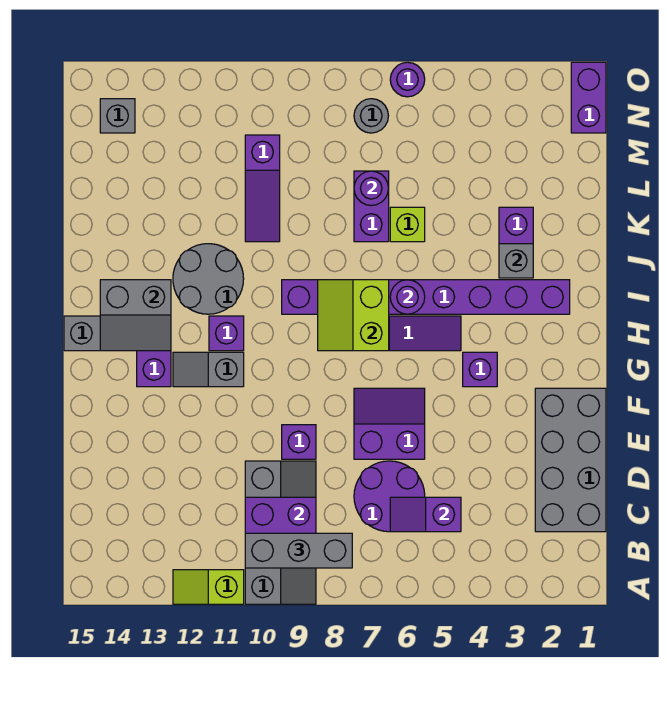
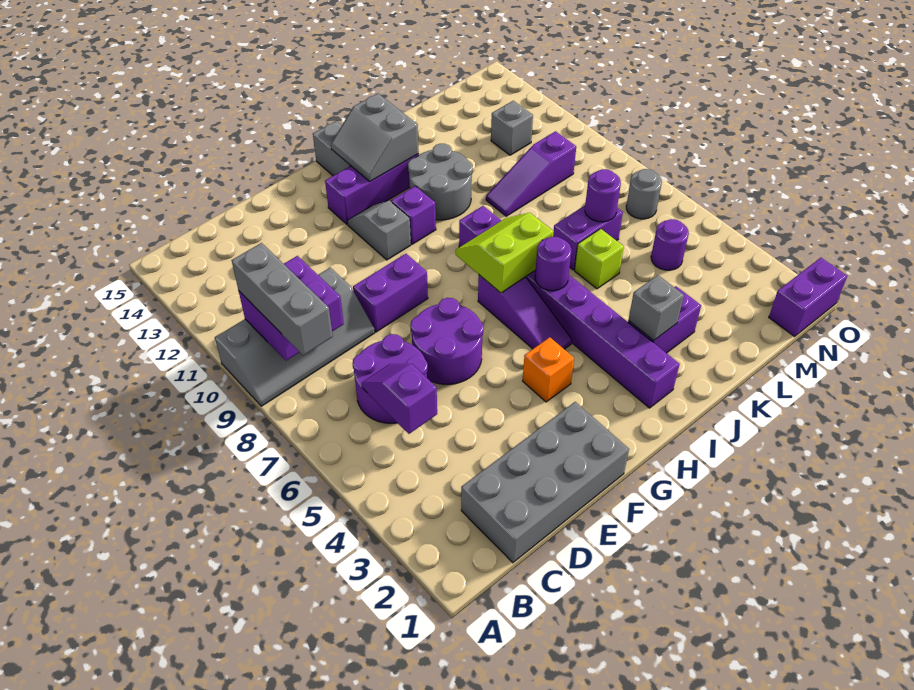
lime 1x2 slope [173,570,244,604] -> none
purple 2x2 slope [354,388,425,459] -> purple 2x2 round brick [410,298,484,384]
purple 1x1 brick [282,425,316,459] -> purple 1x2 brick [353,254,428,332]
purple 1x1 brick [463,352,497,387] -> orange 1x1 brick [523,337,574,402]
grey 1x1 brick [100,99,135,133] -> grey 1x1 brick moved to [491,101,533,155]
purple 1x1 round brick [390,62,425,97] -> purple 1x1 round brick moved to [651,219,689,270]

